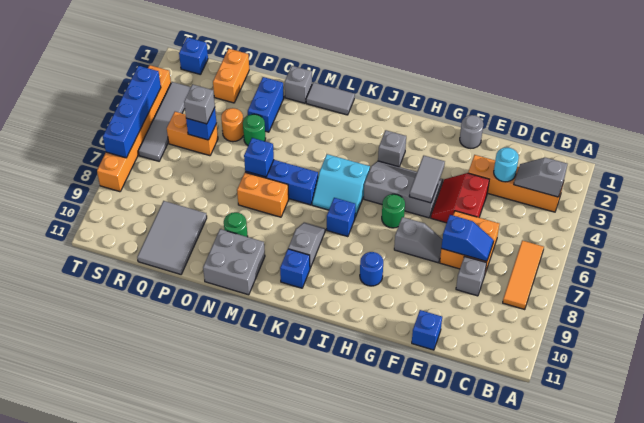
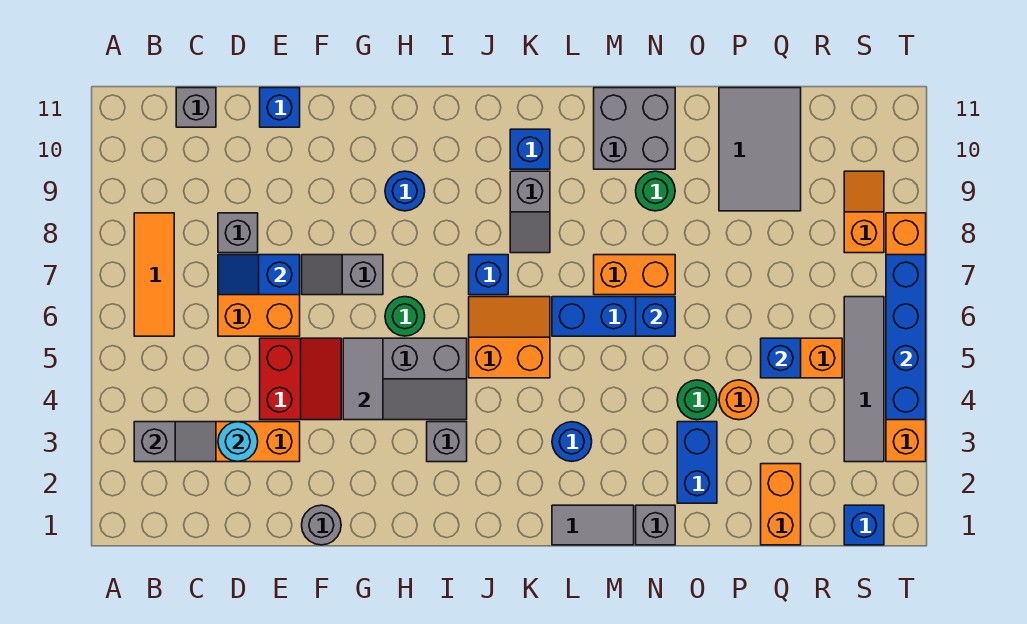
cyan 2x2 slope [312,154,370,217] -> orange 2x2 slope [469,297,550,378]
none -> blue 1x1 round brick [552,422,592,461]
grey 1x1 brick [184,84,215,124] -> grey 1x1 brick moved to [176,88,216,127]
none -> orange 1x2 slope [844,171,884,253]

